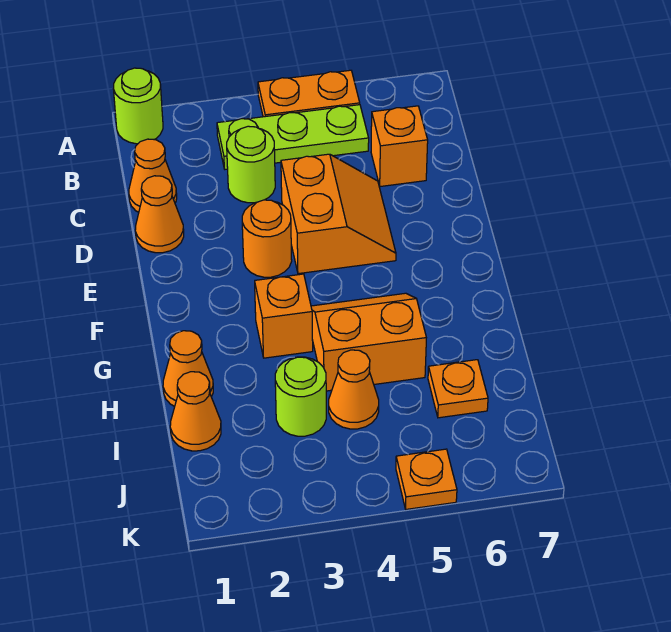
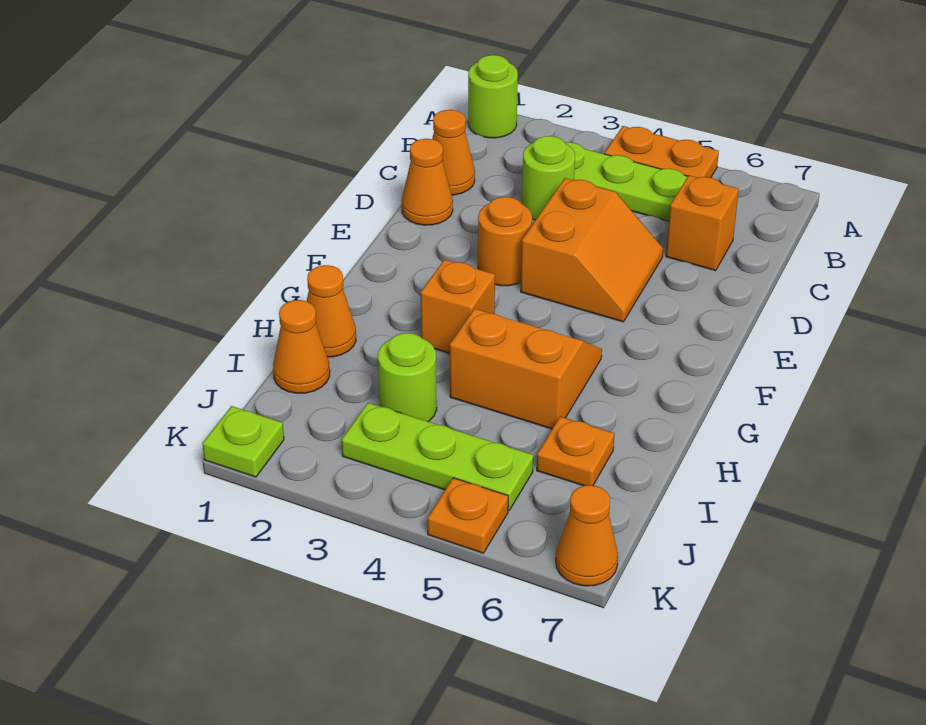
orange 1x1 cone [329,350,379,429] -> orange 1x1 cone moved to [556,485,618,586]
none -> lime 1x3 plate [342,403,533,511]
none -> lime 1x1 plate [202,406,284,477]

